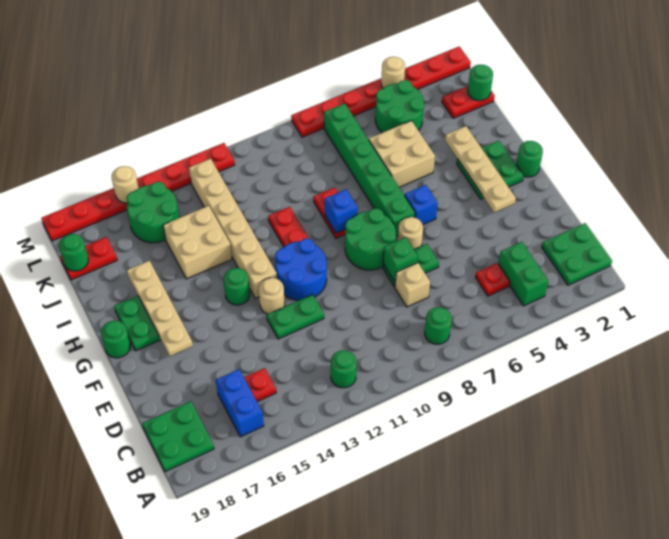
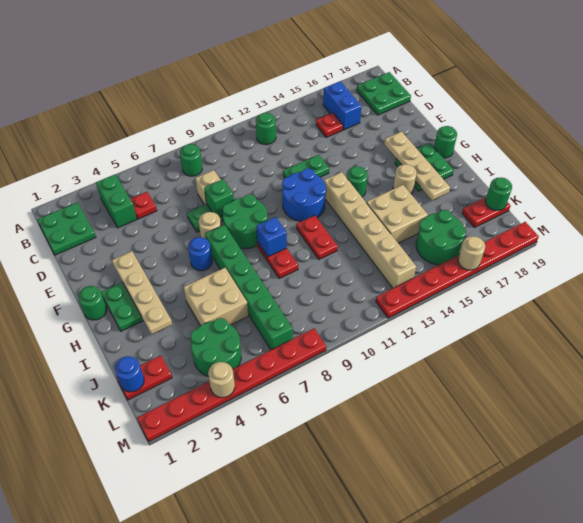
tan 1x1 round brick [259,278,285,314] -> tan 1x1 round brick moved to [393,164,417,194]
blue 1x1 brick [404,185,438,225] -> blue 1x1 round brick [188,237,212,271]
green 1x1 round brick [468,65,493,101] -> blue 1x1 round brick [115,356,144,392]

